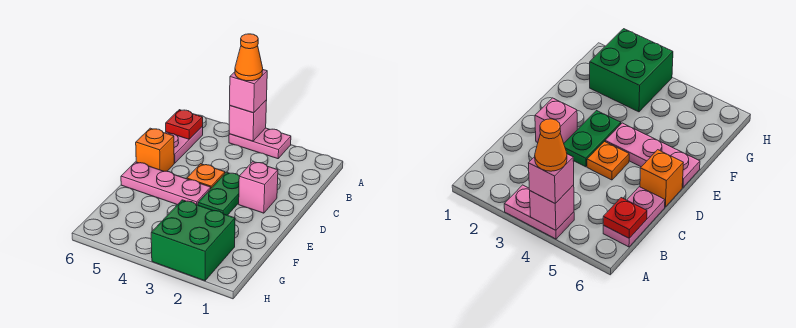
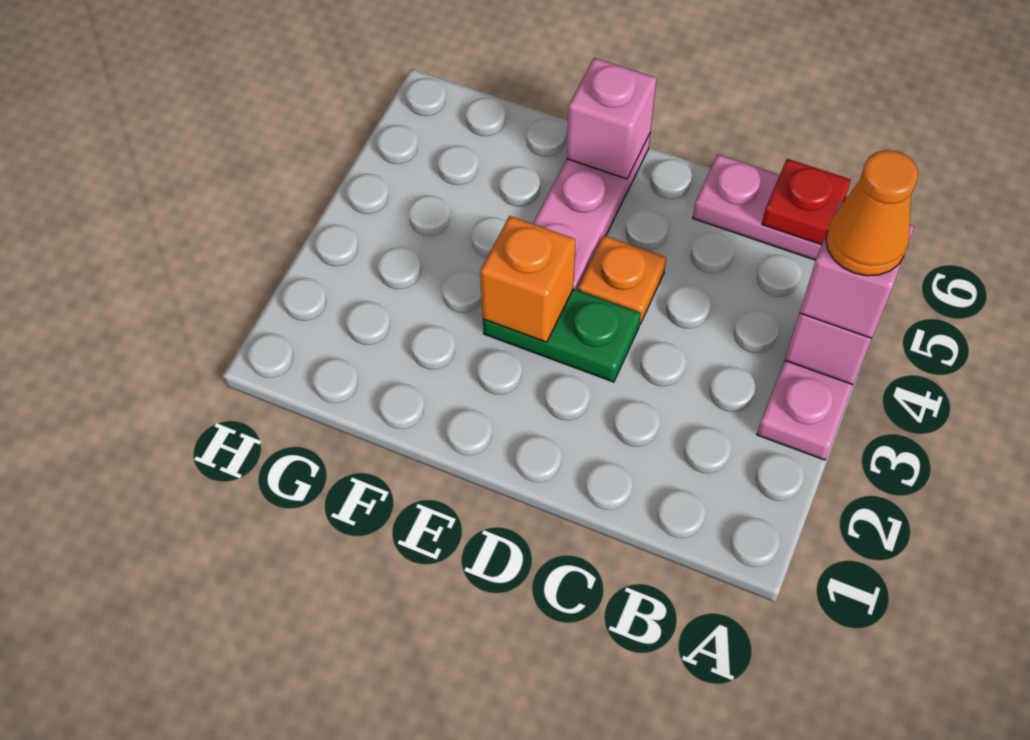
pink 1x1 brick [239,162,278,213] -> pink 1x1 brick moved to [567,58,657,179]
orange 1x1 brick [136,128,174,171] -> orange 1x1 brick moved to [480,216,576,342]
green 2x2 brick [151,200,235,281] -> none

